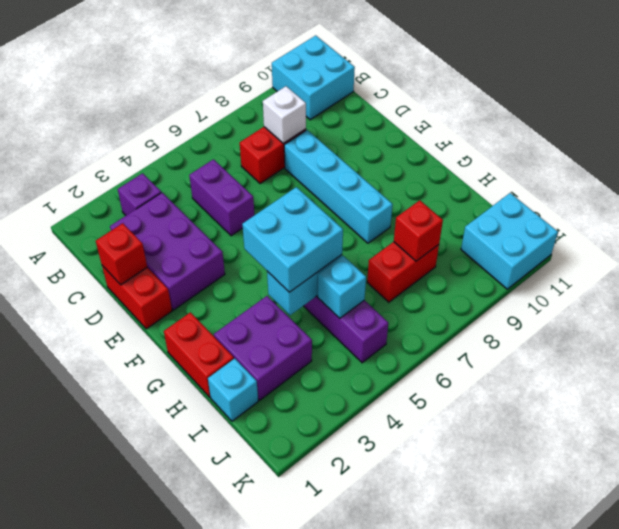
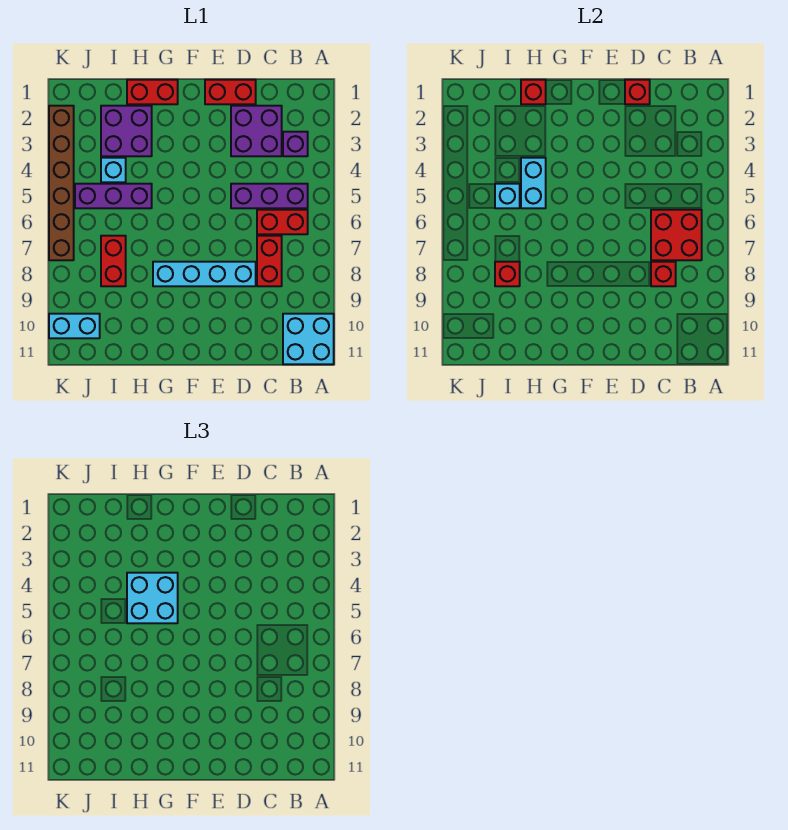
none -> red 1x2 brick [257,210,308,234]
none -> red 2x2 brick [651,210,702,260]
purple 2x3 brick [110,193,225,310] -> purple 2x2 brick [231,106,282,156]
purple 1x2 brick [189,159,254,236] -> purple 1x3 brick [231,184,308,208]
white 1x1 brick [263,86,306,143] -> red 1x1 brick [651,262,676,286]
none -> red 1x1 brick [521,80,546,104]
cyan 1x1 brick [208,358,258,421] -> cyan 1x1 brick moved to [101,158,126,182]
cyan 2x2 brick [461,193,558,289] -> cyan 1x2 brick [49,314,100,338]
none -> brown 1x6 brick [49,106,74,260]

